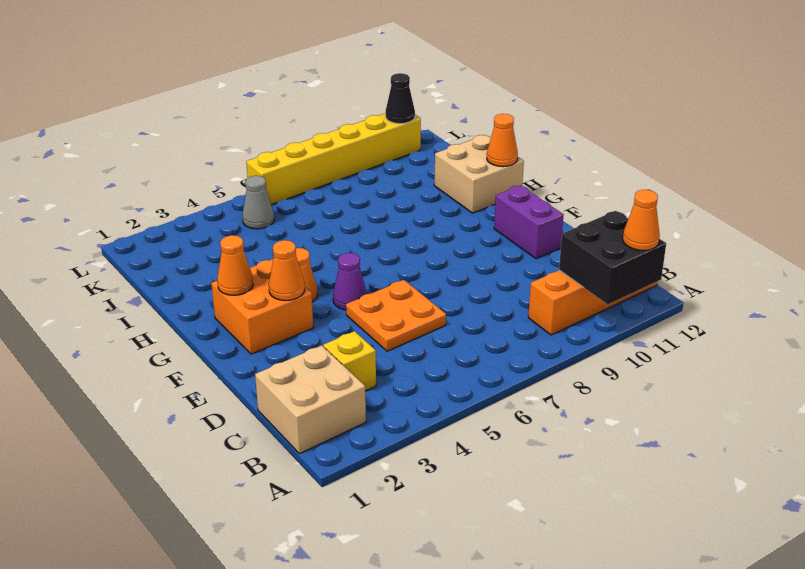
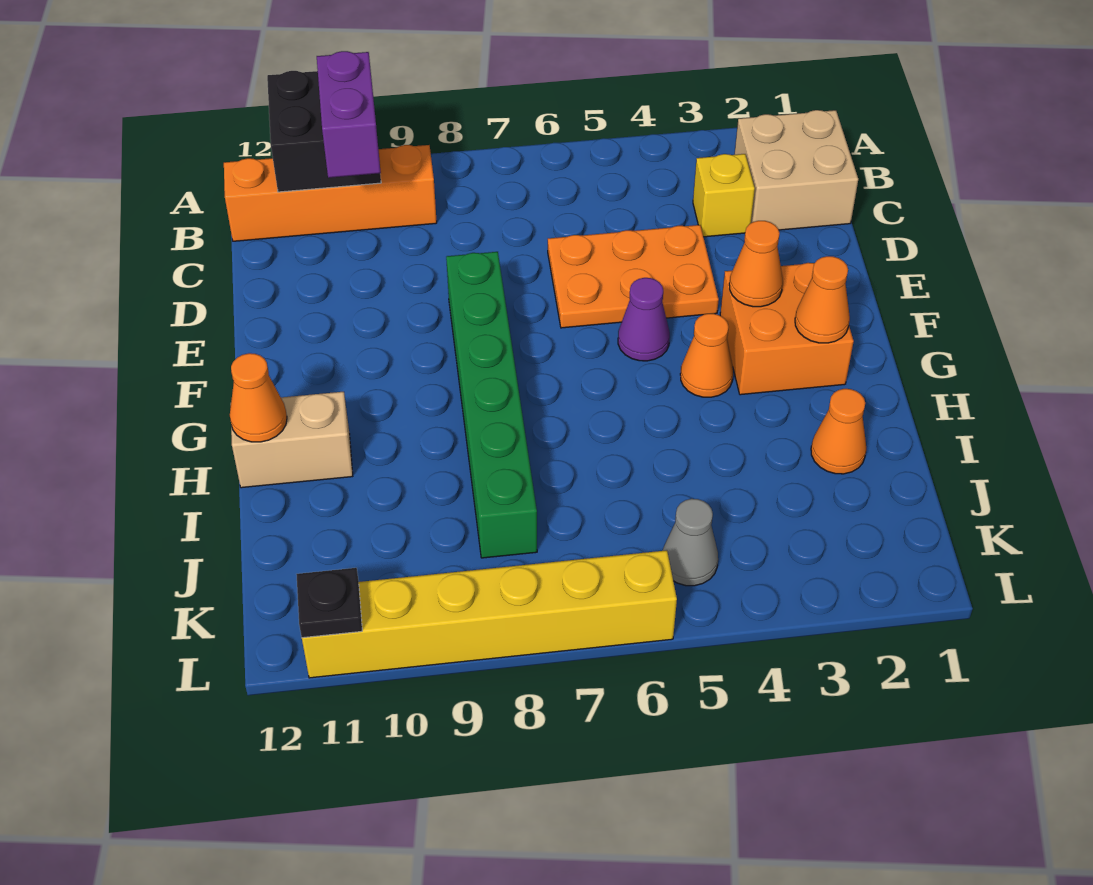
orange 1x1 cone [623,190,660,251] -> orange 1x1 cone moved to [811,389,866,474]
orange 2x2 plate [346,280,446,351] -> orange 2x3 plate [548,225,719,328]
none -> green 1x6 brick [446,252,537,558]
purple 1x2 brick [494,185,564,259] -> purple 1x2 brick moved to [317,51,381,178]
tan 2x2 brick [434,135,524,213] -> tan 1x2 brick [231,392,353,488]
black 1x1 cone [386,73,415,124] -> black 1x1 plate [296,568,362,638]

